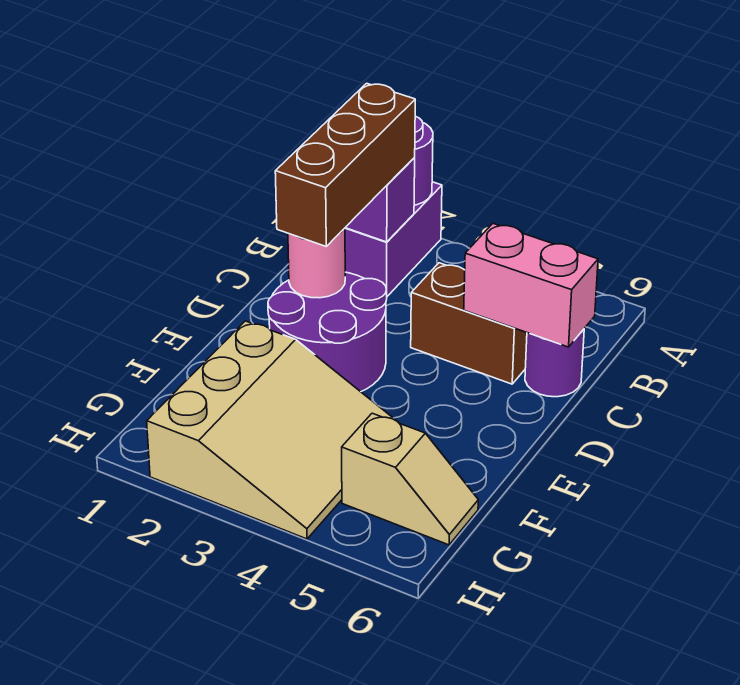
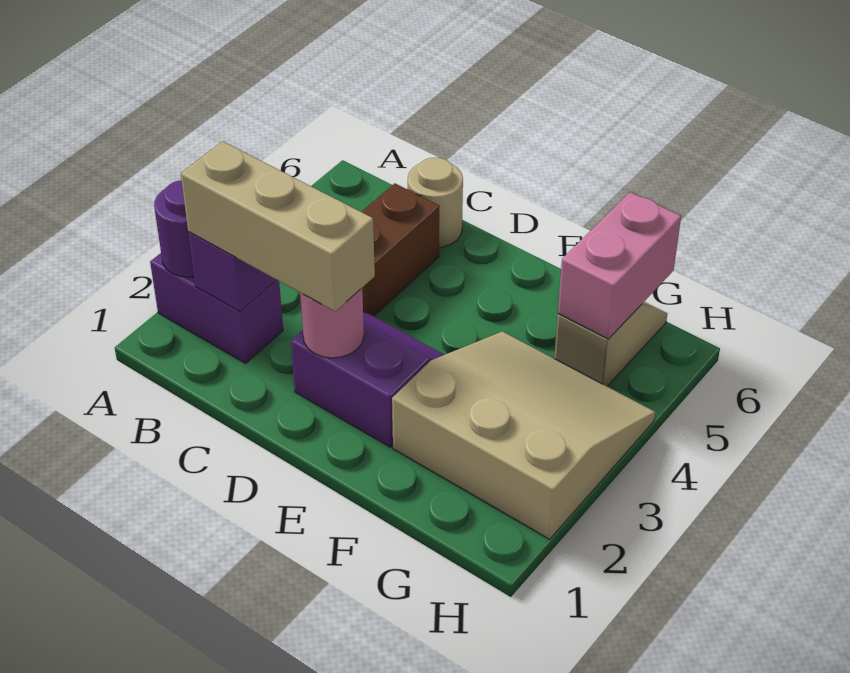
brown 1x3 brick [275,83,415,246] -> tan 1x3 brick [181,141,375,311]
pink 1x2 brick [464,224,598,347] -> pink 1x2 brick moved to [558,192,681,339]
purple 1x1 round brick [525,329,584,397] -> tan 1x1 round brick [408,158,463,247]
purple 2x2 round brick [268,272,387,392] -> purple 2x2 slope [291,313,444,447]

